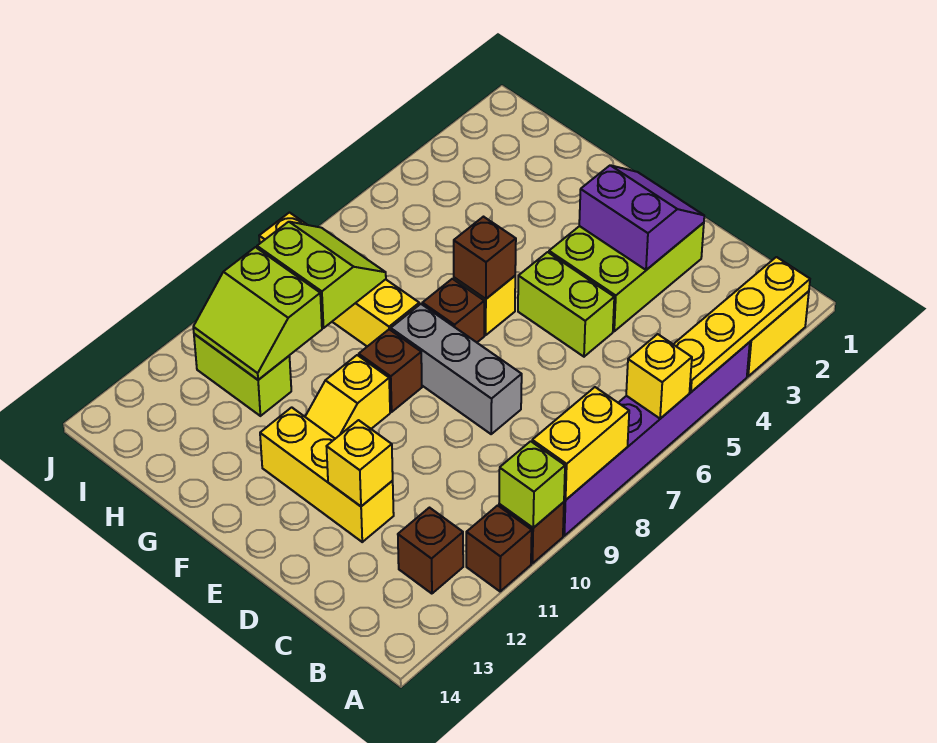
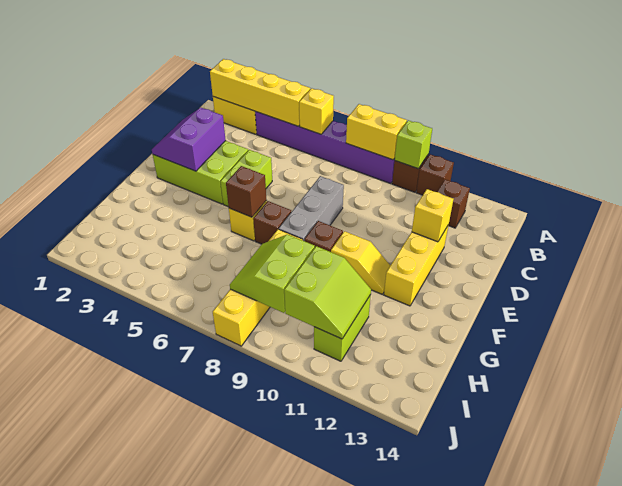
yellow 1x4 plate [673,257,810,392] -> yellow 1x4 brick [210,59,310,126]

